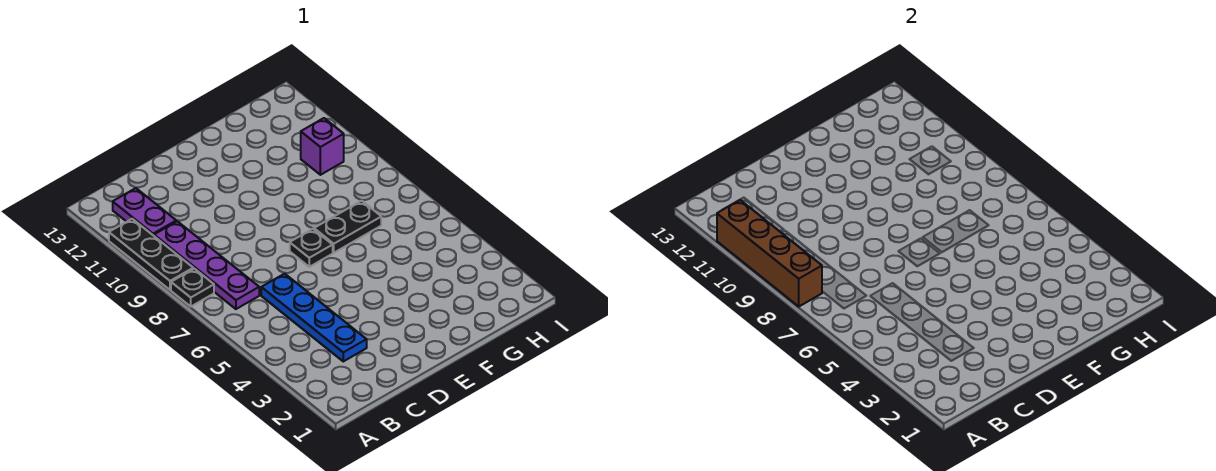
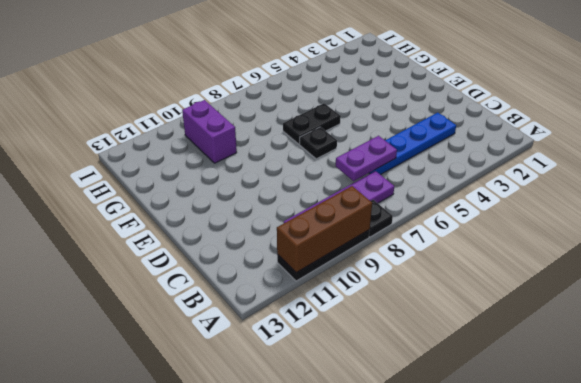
brown 1x4 brick [717,200,822,306] -> brown 1x3 brick [277,186,372,273]
purple 1x2 plate [113,188,176,236] -> purple 1x2 plate moved to [336,136,397,181]
black 1x2 plate [314,201,381,253] -> black 1x2 plate turned to [283,103,341,144]
purple 1x1 brick [301,118,344,175] -> purple 1x2 brick [182,100,237,163]

